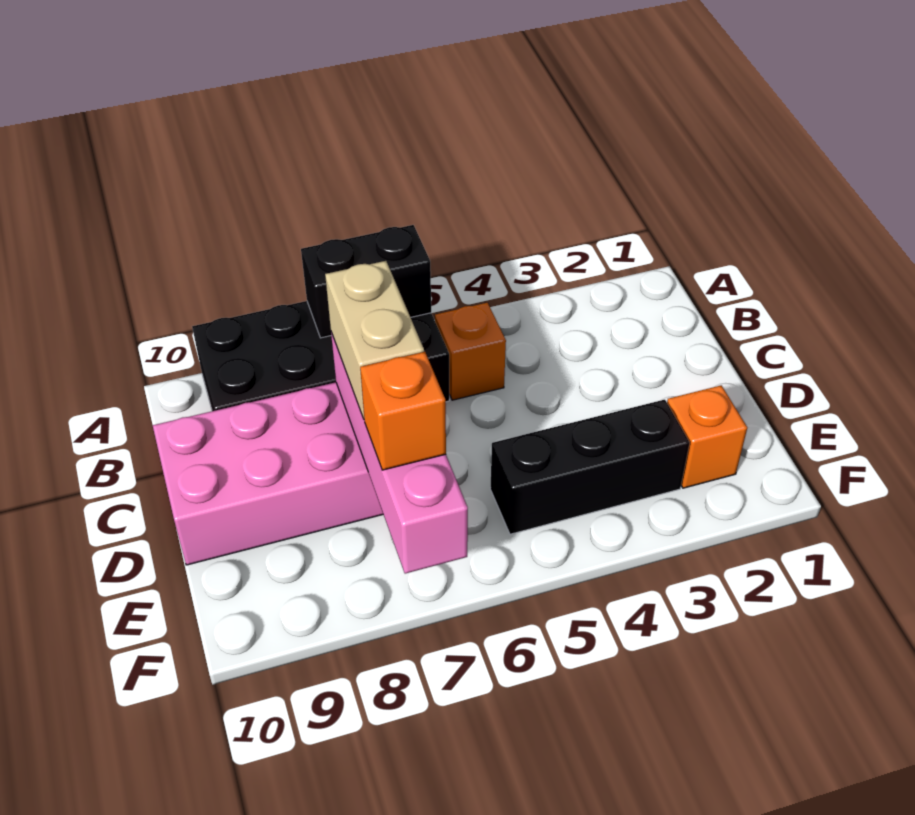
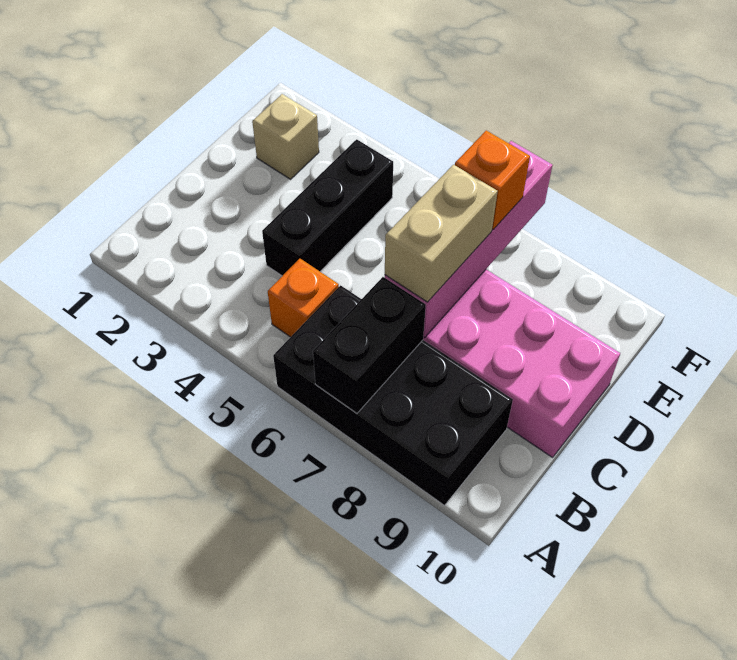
black 1x2 brick [301,225,431,338] -> black 1x2 brick turned to [313,277,426,413]
orange 1x1 brick [667,385,747,488] -> tan 1x1 brick [252,94,319,179]
black 1x3 brick [490,400,690,534] -> black 1x3 brick turned to [262,139,393,276]

